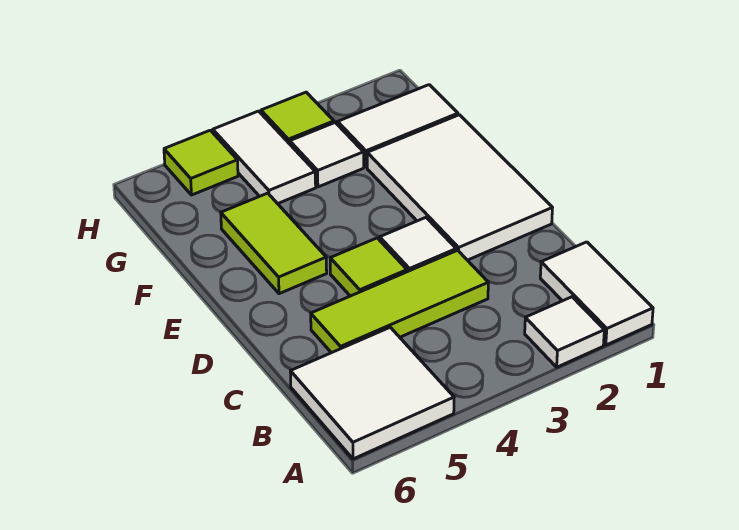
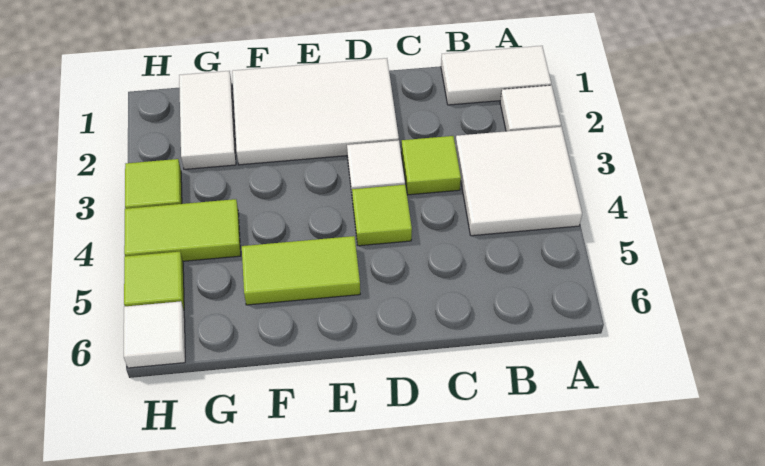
white 2x2 tile [290,327,454,459] -> white 2x2 tile moved to [455,127,582,236]
lime 1x3 tile [311,250,488,353] -> lime 1x1 tile [401,136,461,195]
white 1x1 tile [290,123,364,187] -> white 1x1 tile moved to [124,301,185,368]
white 1x2 tile [213,111,316,204] -> lime 1x2 tile [124,199,241,261]

